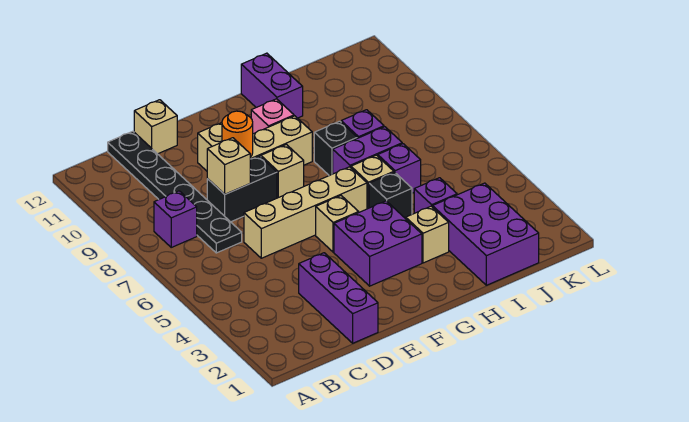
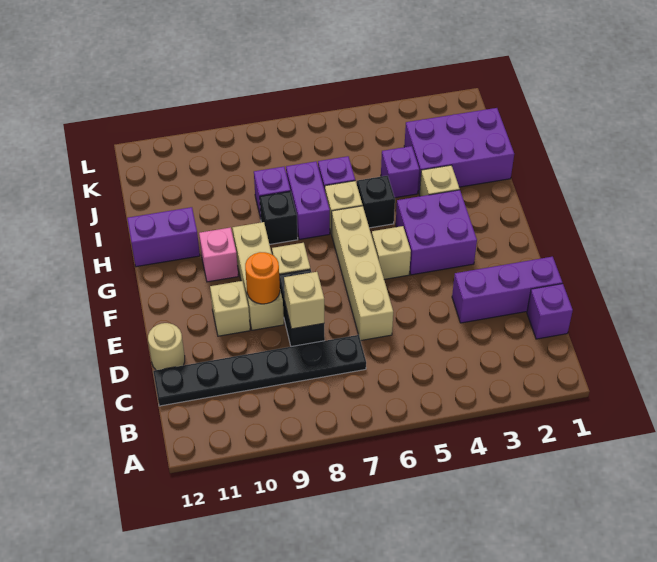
purple 1x1 brick [154,191,197,247] -> purple 1x1 brick moved to [527,284,573,339]
tan 1x1 brick [134,100,177,154] -> tan 1x1 round brick [148,323,185,370]

